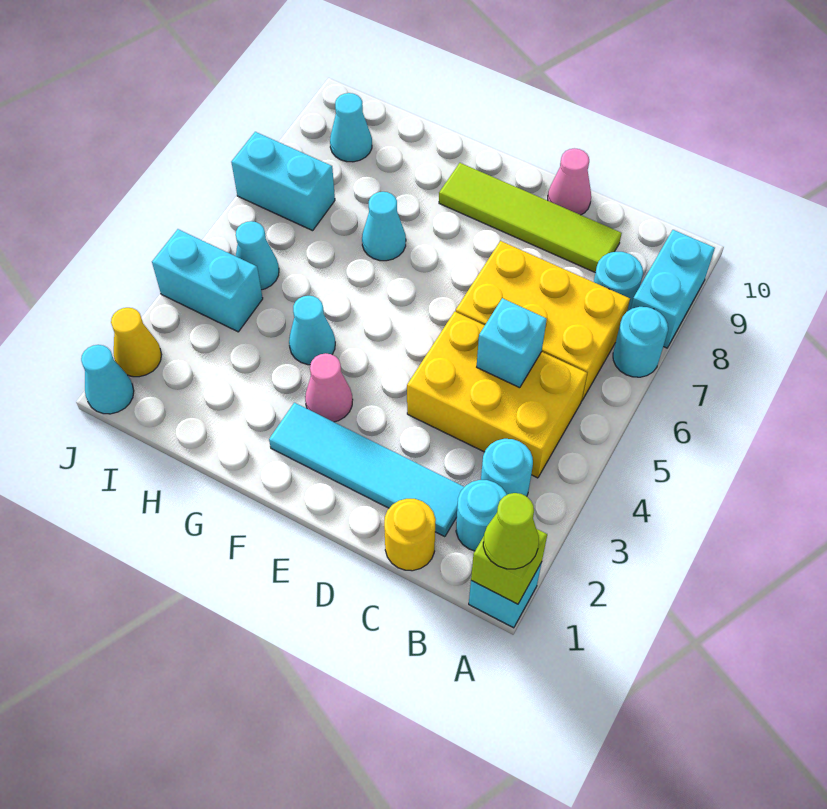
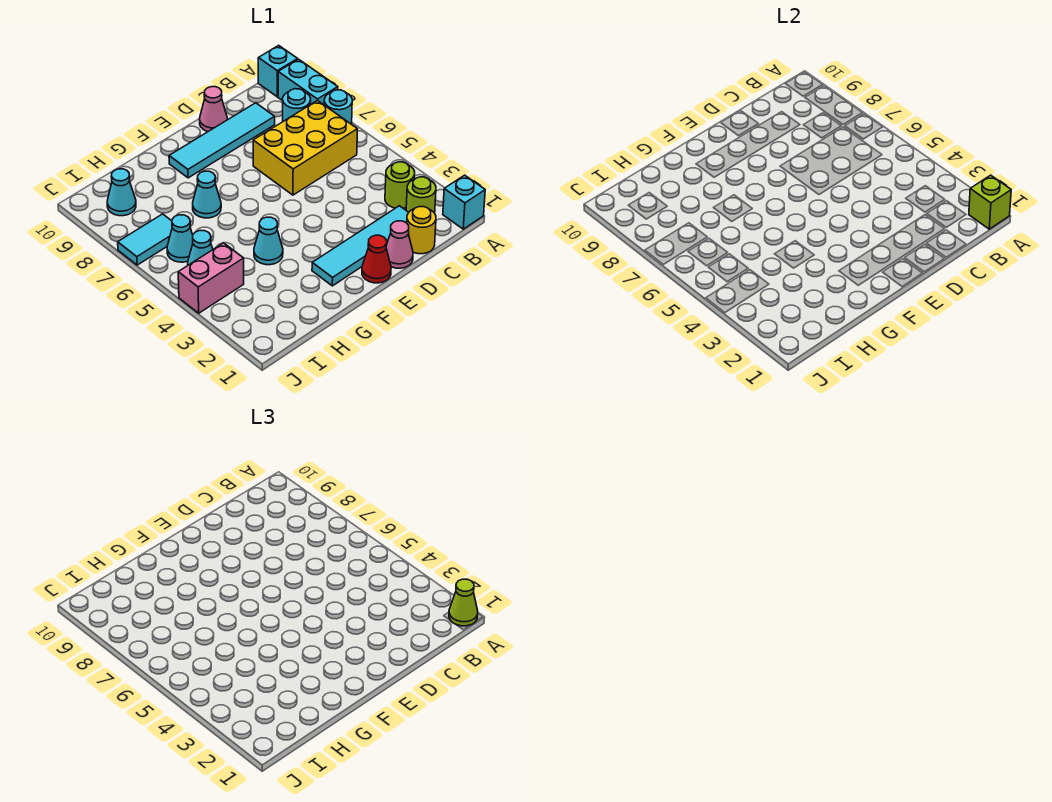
cyan 1x1 round brick [456,480,507,551] -> lime 1x1 round brick [406,177,436,213]
cyan 1x1 round brick [481,439,533,496] -> lime 1x1 round brick [385,162,415,208]
yellow 2x3 brick [407,312,587,478] -> none
cyan 1x1 brick [477,298,547,388] -> cyan 1x1 brick moved to [258,45,298,97]
lime 1x4 tile [439,163,622,273] -> cyan 1x4 tile [169,103,275,178]
none -> red 1x1 cone [362,235,391,283]
pink 1x1 cone [305,353,353,422] -> pink 1x1 cone moved to [386,221,413,268]
cyan 1x2 brick [152,229,263,332] -> pink 1x2 brick [178,243,244,313]
cyan 1x2 brick [231,132,335,231] -> cyan 1x2 tile [118,214,172,265]
cyan 1x1 cone [81,345,134,414] -> cyan 1x1 cone moved to [167,215,193,262]
yellow 1x1 cone [111,308,162,377] -> none

